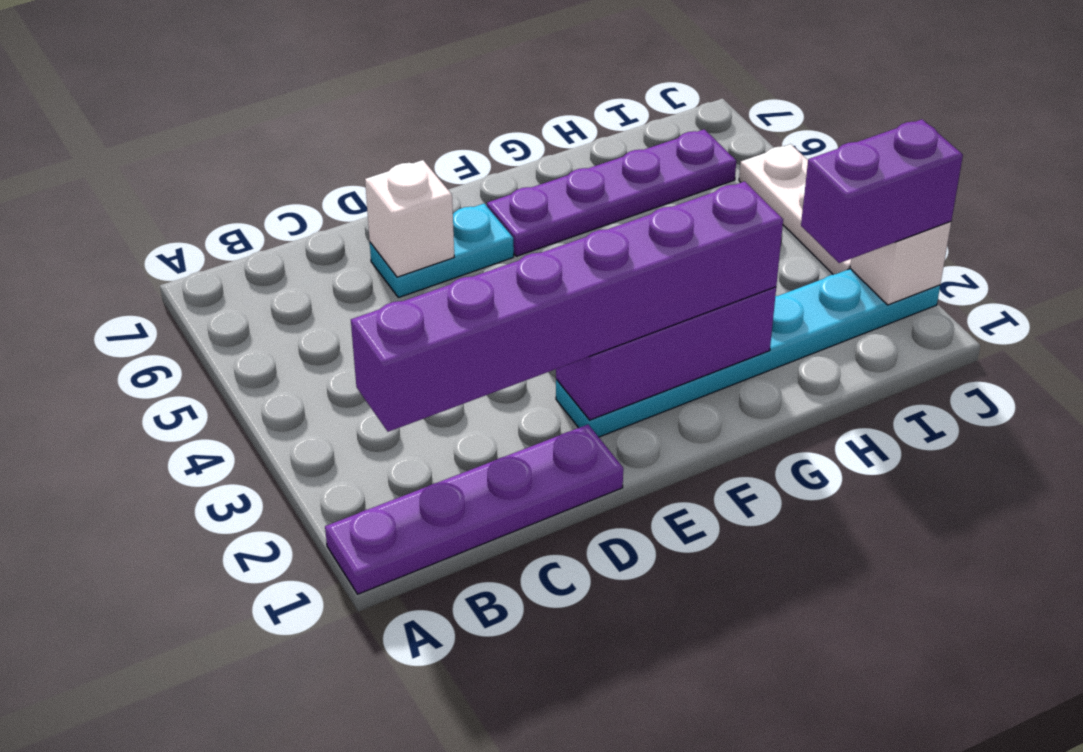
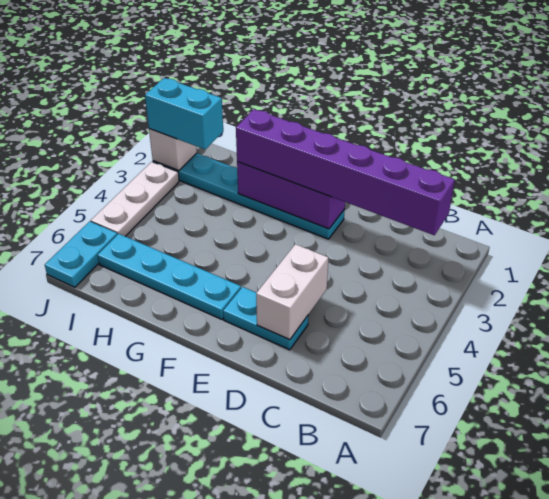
purple 1x4 plate [325,425,623,594] -> none
white 1x1 brick [365,160,454,277] -> white 1x2 brick [256,244,328,340]
purple 1x4 plate [487,129,736,256] -> cyan 1x4 plate [98,234,241,319]
purple 1x2 brick [801,119,963,263] -> cyan 1x2 brick [145,78,223,149]
none -> cyan 1x2 plate [45,221,117,287]

